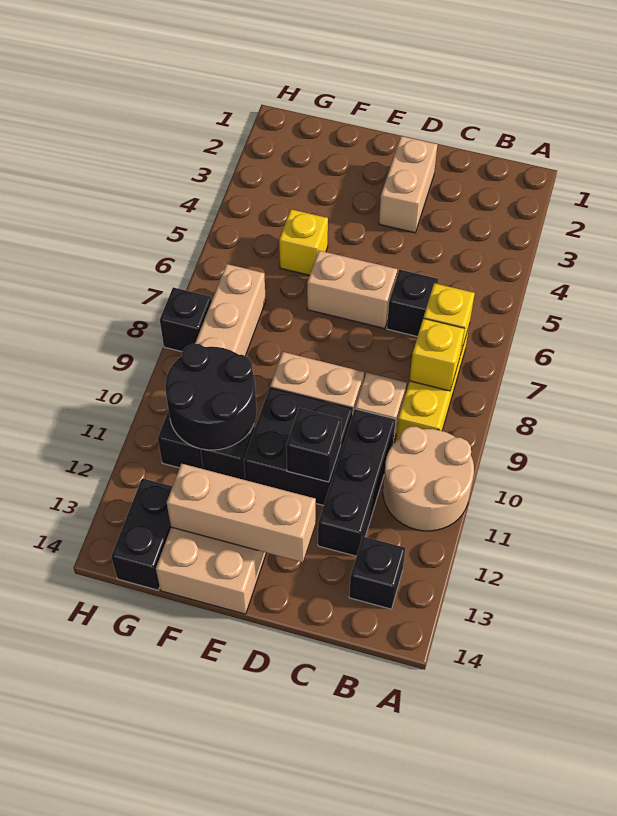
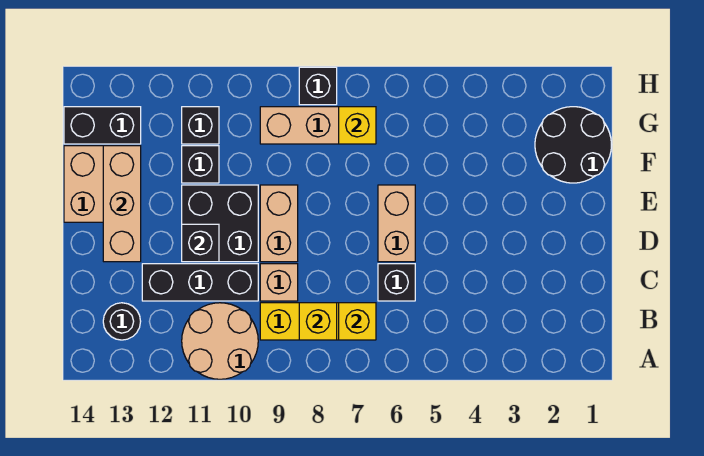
black 1x1 brick [349,537,405,609] -> black 1x1 round brick [103,303,141,340]
tan 1x2 brick [379,136,438,233] -> none
yellow 1x1 brick [279,209,328,275] -> yellow 1x1 brick moved to [339,107,376,144]
black 2x2 round brick [165,344,257,450] -> black 2x2 round brick moved to [535,107,611,183]

